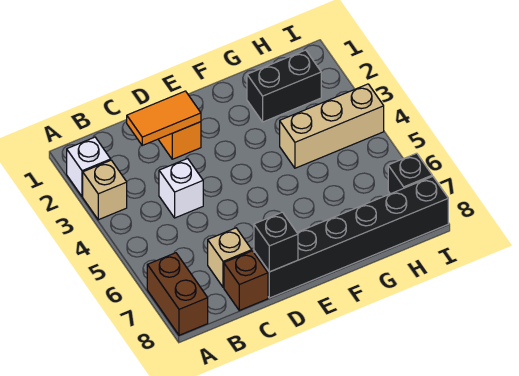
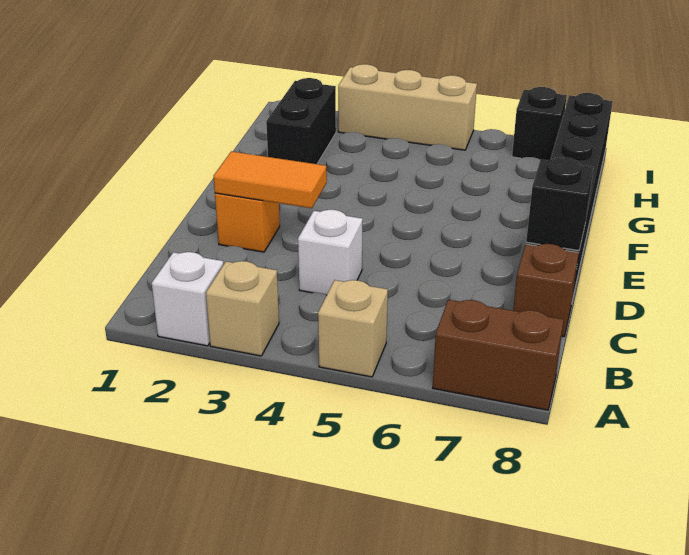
orange 1x2 tile [127,91,201,145] -> orange 1x2 tile turned to [214,151,327,208]
tan 1x1 brick [208,228,252,287] -> tan 1x1 brick moved to [318,280,388,377]
tan 1x3 brick [280,84,384,168] -> tan 1x3 brick turned to [338,64,477,150]

